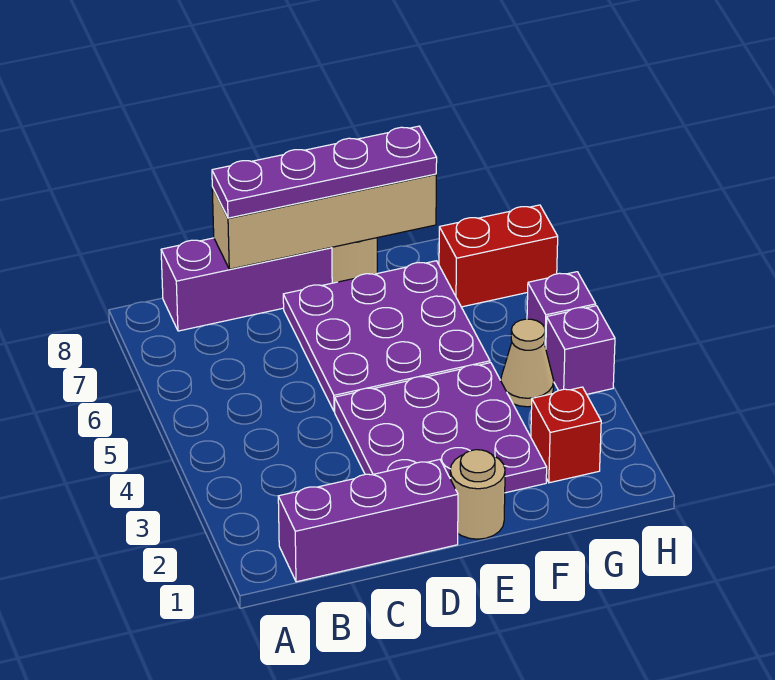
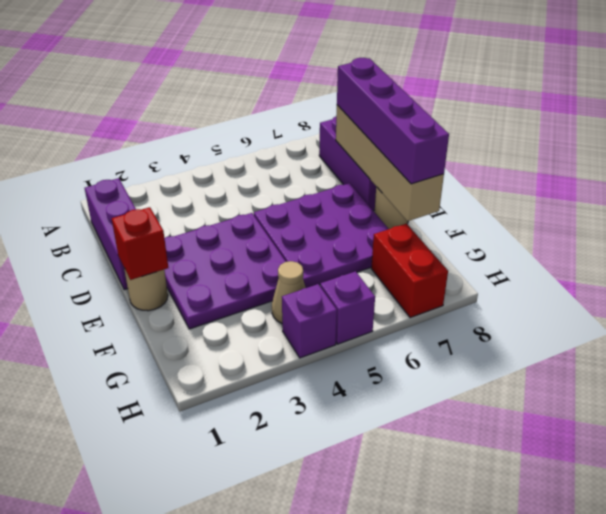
purple 1x4 plate [212,126,437,218] -> purple 1x4 brick [337,58,449,184]
red 1x1 brick [531,387,601,483] -> red 1x1 brick moved to [112,207,168,280]

